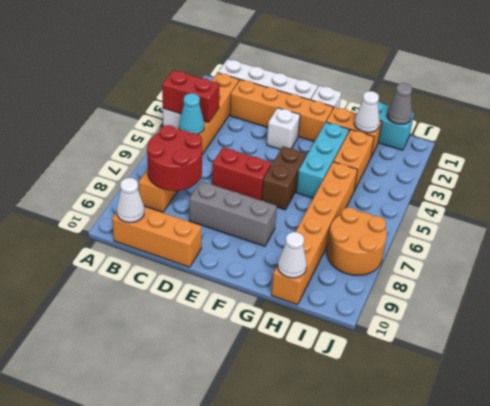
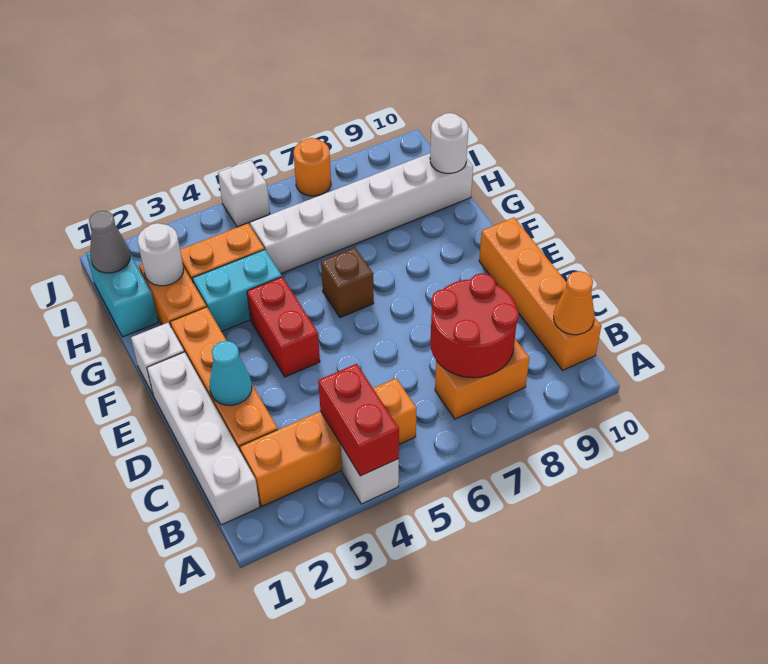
cyan 1x1 cone [179,93,204,134] -> cyan 1x1 cone moved to [209,341,252,405]
orange 1x3 brick [112,207,201,267] -> orange 1x4 brick [479,217,601,370]
white 1x1 cone [117,178,144,223] -> orange 1x1 cone [554,271,595,335]
red 1x2 brick [212,147,271,200] -> red 1x2 brick moved to [247,277,320,377]
grey 1x3 brick [189,181,277,246] -> none
white 1x1 brick [267,108,300,149] -> white 1x1 brick moved to [218,160,270,227]
brown 1x2 brick [262,146,306,210] -> brown 1x1 brick [321,248,374,318]
cyan 1x3 brick [296,122,349,198] -> cyan 1x2 brick [193,250,282,331]
white 1x1 cone [354,91,380,133] -> white 1x1 round brick [138,223,184,286]
orange 1x6 brick [272,162,358,305] -> white 1x6 brick [250,153,473,274]
white 1x1 cone [278,232,307,278] -> white 1x1 round brick [430,113,468,173]
orange 2x2 round brick [327,207,387,275] -> orange 1x1 round brick [294,138,331,196]

